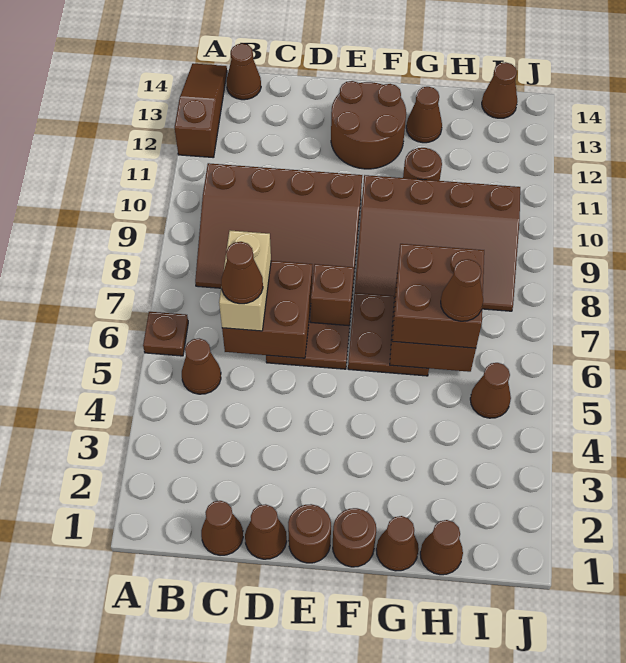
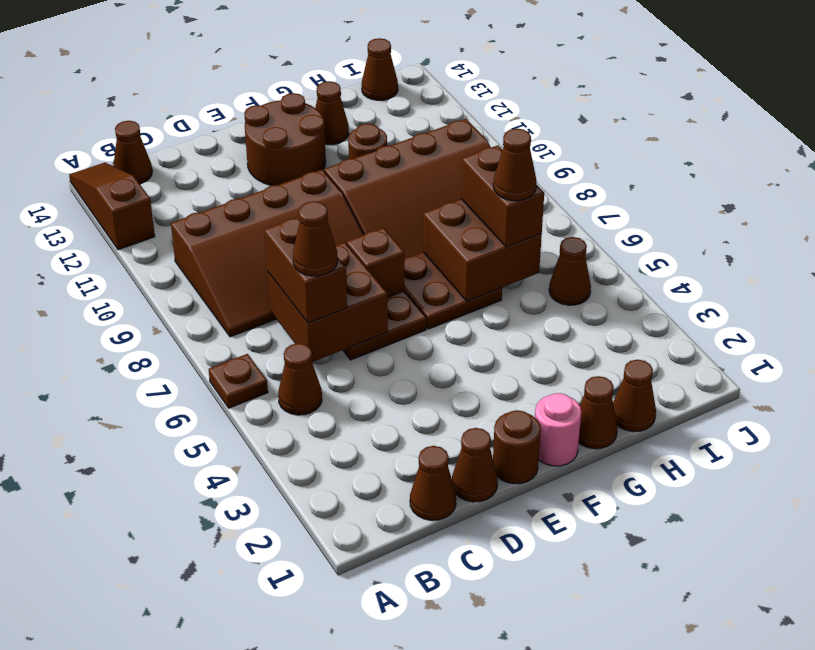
tan 1x2 brick [219,230,271,331] -> brown 1x2 brick [264,217,347,323]
brown 1x1 round brick [333,508,376,567] -> pink 1x1 round brick [535,393,581,466]
brown 2x2 brick [392,244,484,348] -> brown 1x2 brick [461,145,544,247]

